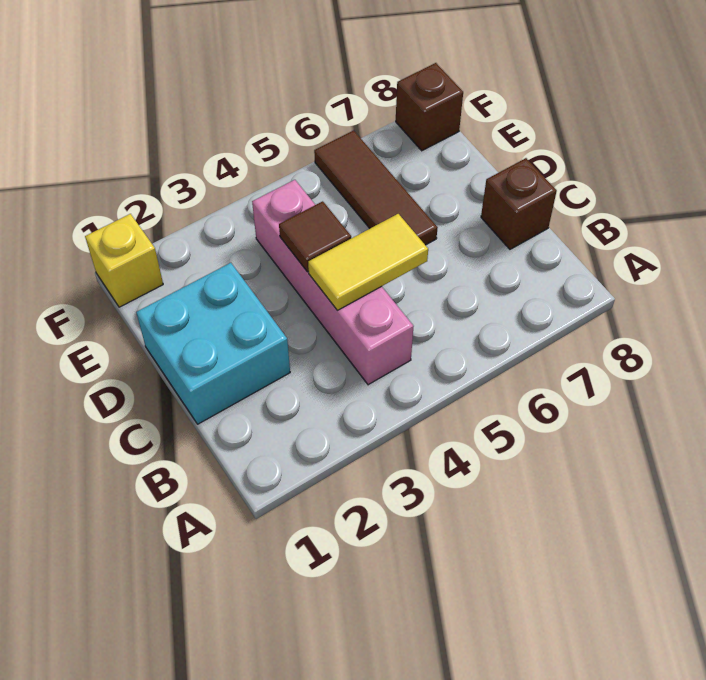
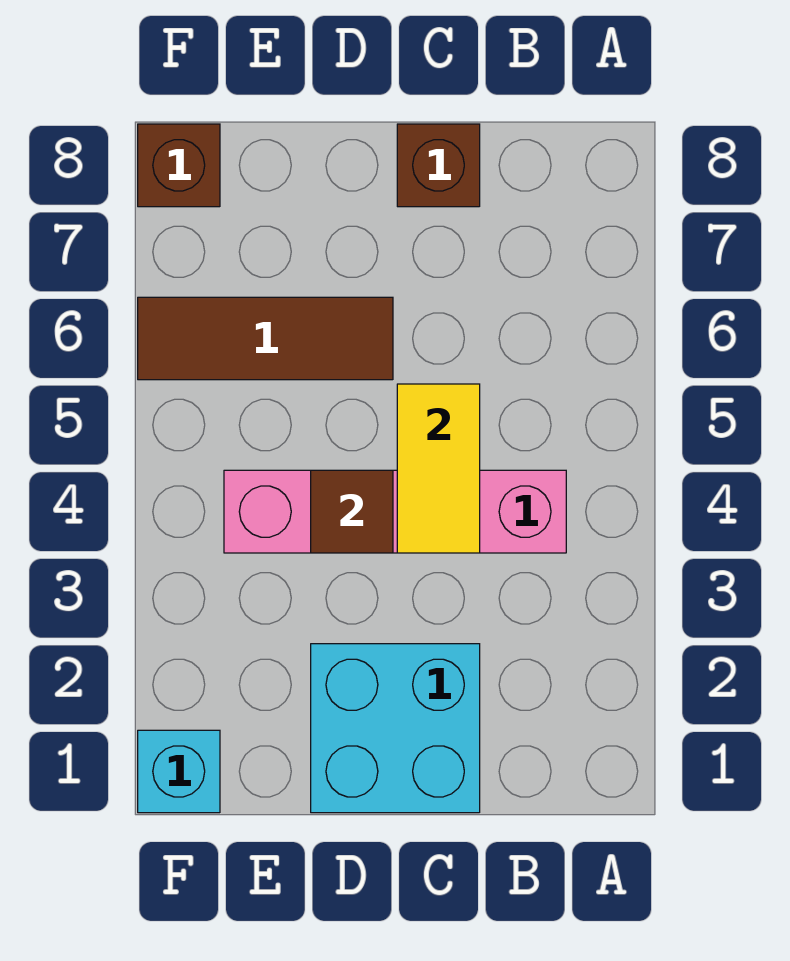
yellow 1x1 brick [85,214,163,307] -> cyan 1x1 brick [138,730,220,813]

